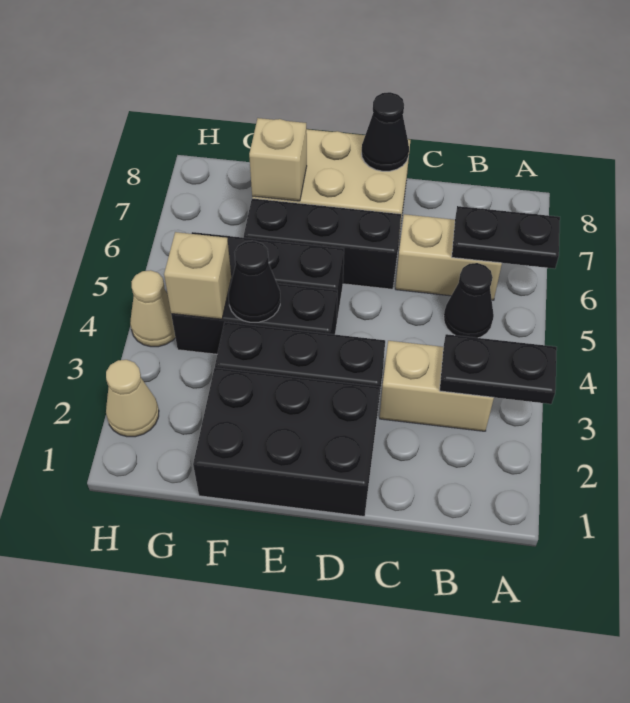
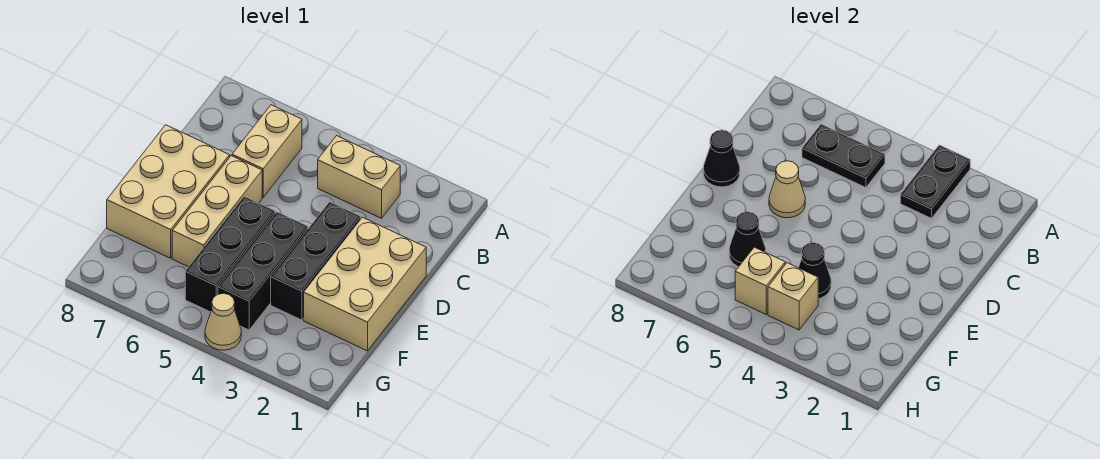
black 1x2 plate [452,206,560,269] -> black 1x2 plate turned to [802,124,885,188]
tan 1x2 brick [380,341,494,431] -> tan 1x2 brick turned to [318,136,400,218]
black 1x1 cone [444,263,494,338] -> black 1x1 cone moved to [729,212,766,267]
black 2x3 brick [193,368,380,516] -> tan 2x3 brick [304,217,426,351]
black 1x3 brick [244,198,401,289] -> tan 1x3 brick [172,156,262,267]
tan 1x1 brick [249,118,307,201] -> tan 1x1 brick moved to [735,247,785,314]
tan 1x1 cone [106,360,159,437] -> tan 1x1 cone moved to [769,161,805,218]

